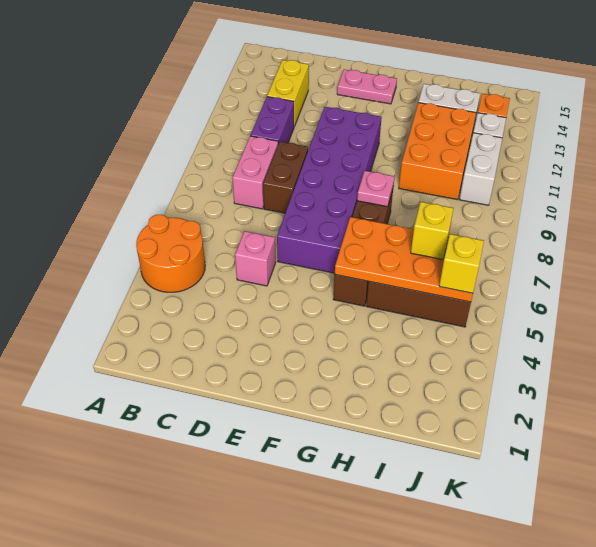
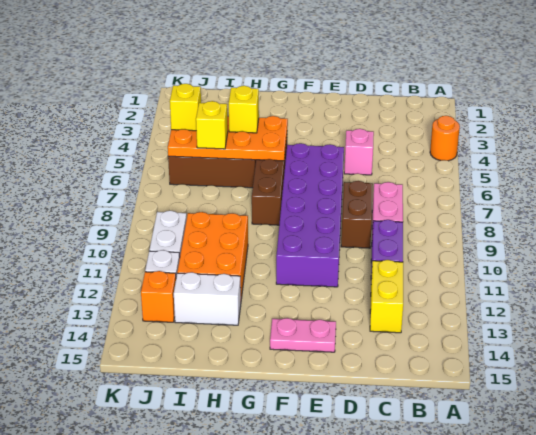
orange 2x2 round brick [136,215,205,292] -> orange 1x1 round brick [430,116,460,161]
pink 1x1 plate [357,171,395,207] -> none
none -> yellow 1x1 brick [229,86,259,133]

